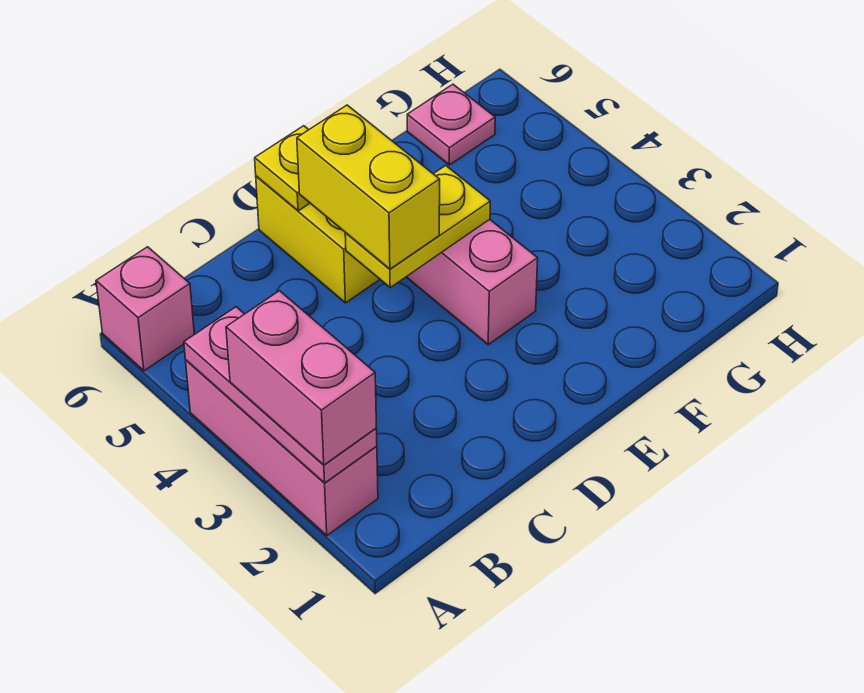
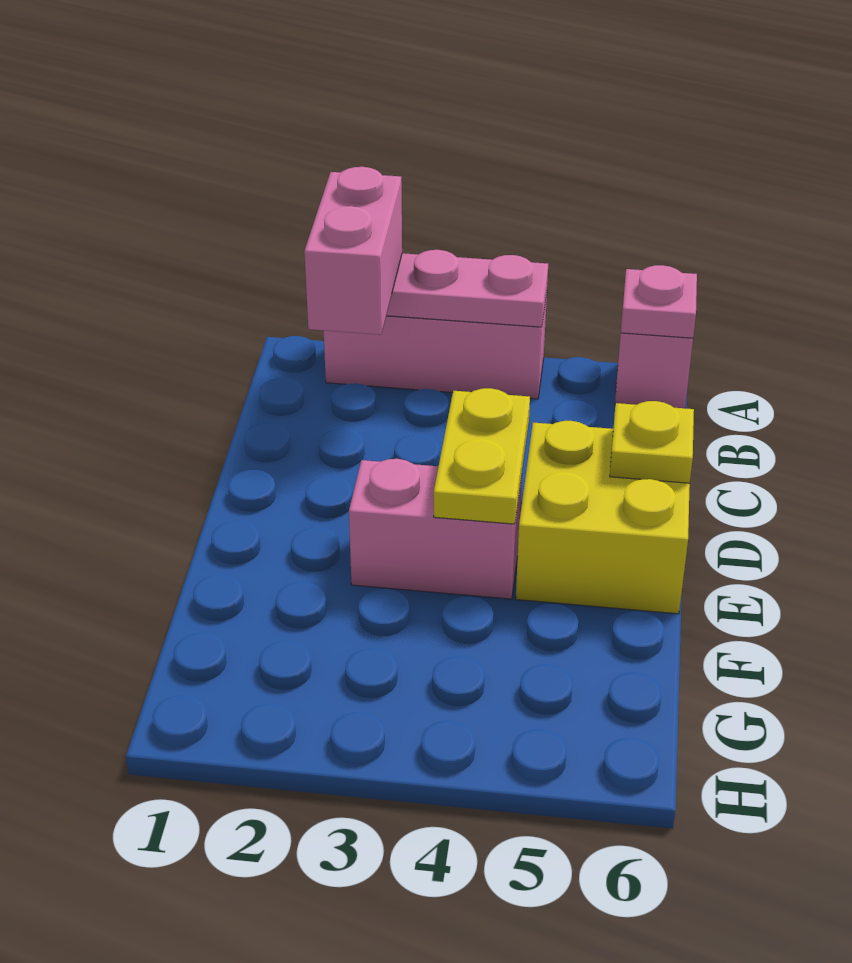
pink 1x2 brick [226,291,376,465] -> pink 1x2 brick turned to [304,167,402,335]
yellow 1x2 brick [297,105,440,269] -> none
pink 1x1 plate [407,84,495,165] -> pink 1x1 plate moved to [621,265,697,338]

